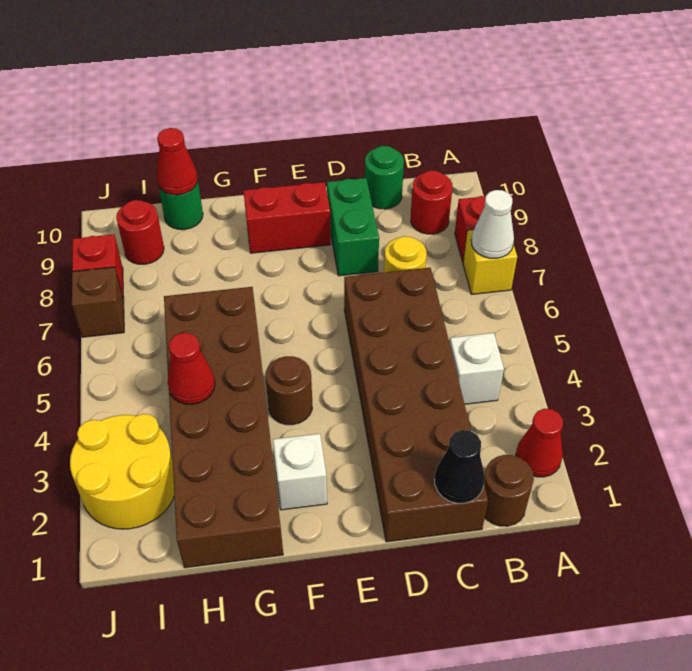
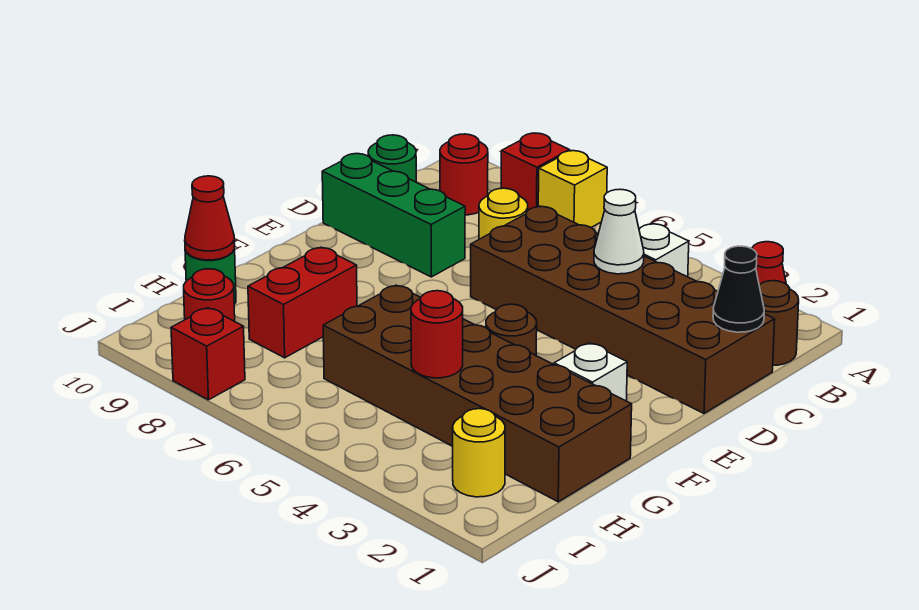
white 1x1 cone [471,190,514,258] -> white 1x1 cone moved to [594,189,644,274]
green 1x2 brick [327,178,379,276] -> green 1x3 brick [322,154,465,277]
red 1x2 brick [244,182,331,253] -> red 1x2 brick moved to [248,247,357,358]
red 1x1 cone [167,333,215,404] -> red 1x1 round brick [411,291,463,378]
yellow 2x2 round brick [70,414,174,529] -> yellow 1x1 round brick [453,409,505,497]
brown 1x1 brick [72,267,124,337] -> none

